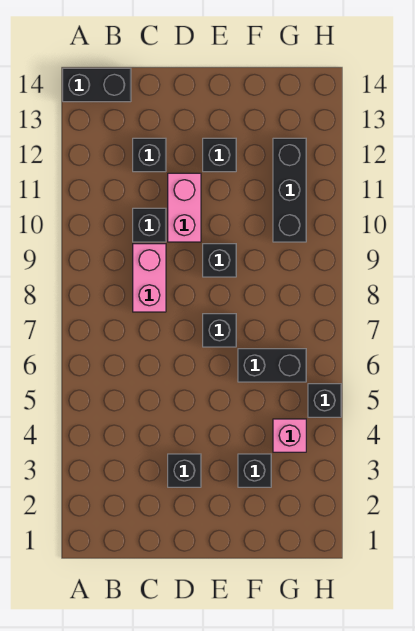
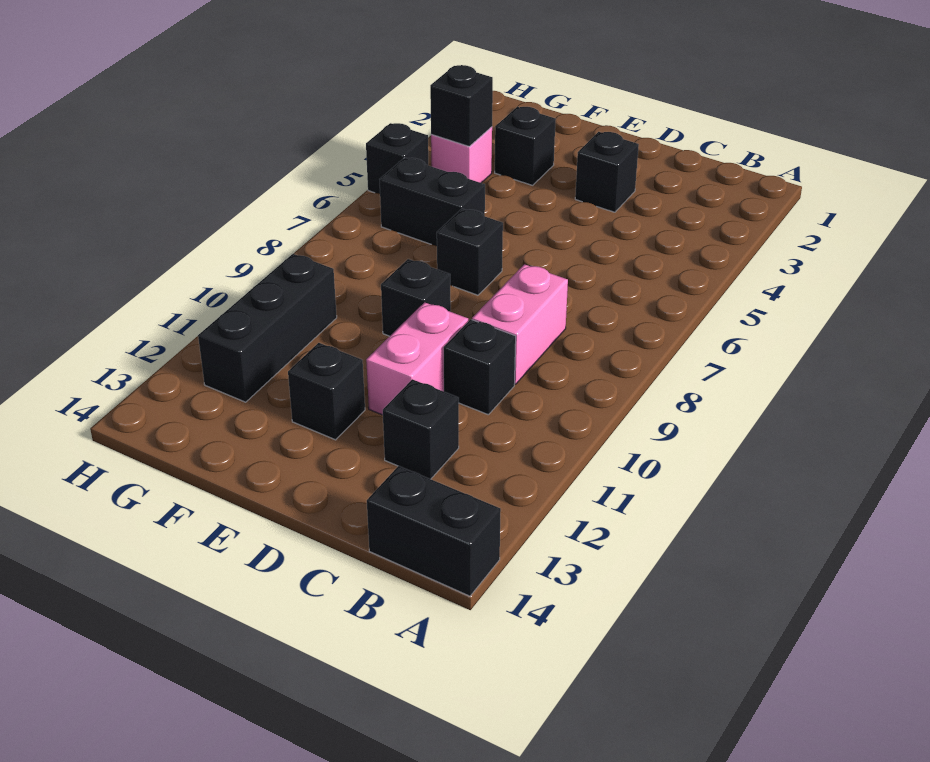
none -> black 1x1 brick [430,65,493,147]

